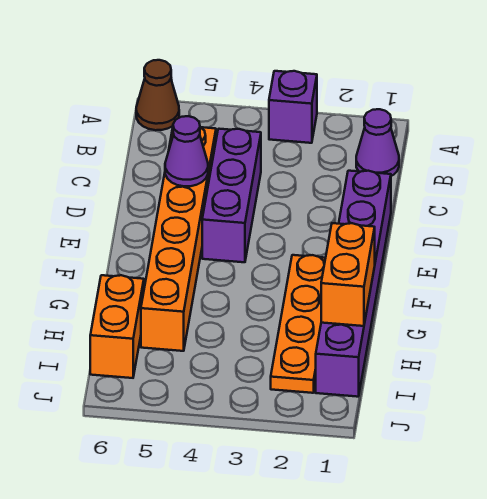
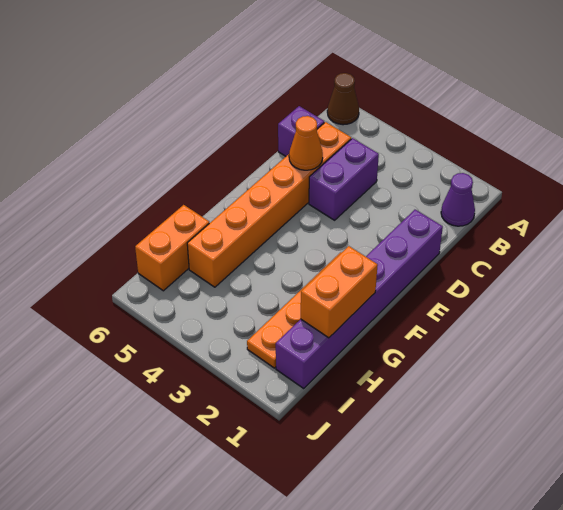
purple 1x1 brick [269,71,317,143] -> purple 1x1 brick moved to [278,106,324,156]
purple 1x3 brick [202,129,261,262] -> purple 1x2 brick [309,138,379,220]
purple 1x1 cone [165,116,208,186] -> orange 1x1 cone [289,116,323,170]

